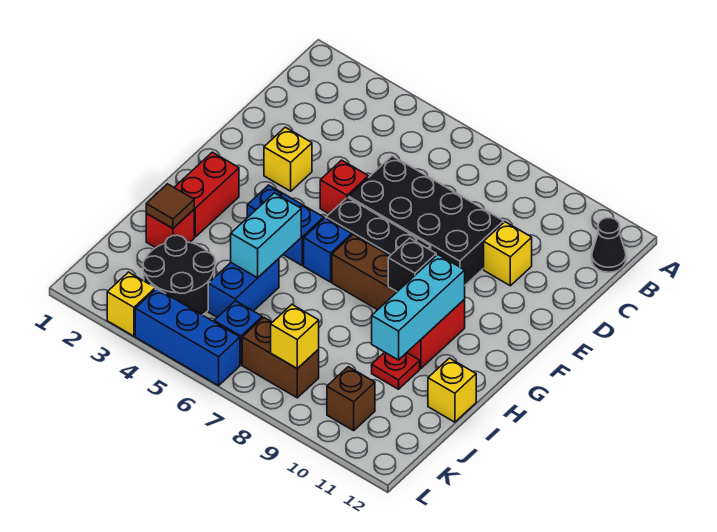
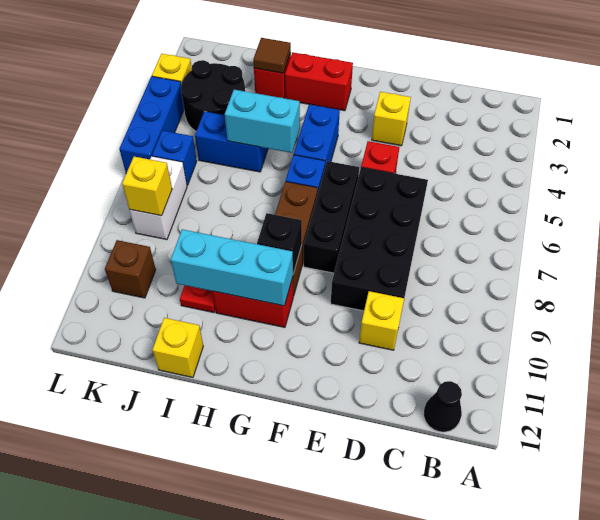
brown 1x2 brick [242,317,319,398] -> white 1x2 brick [130,156,187,240]

